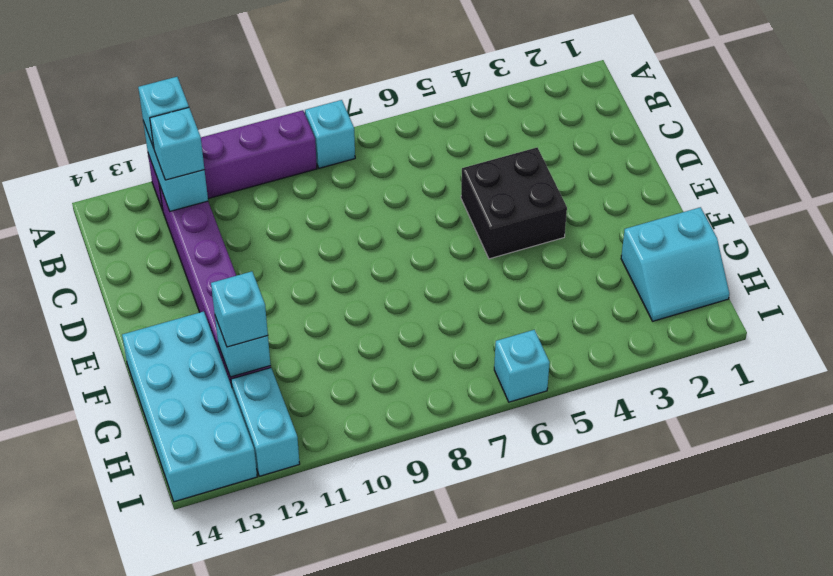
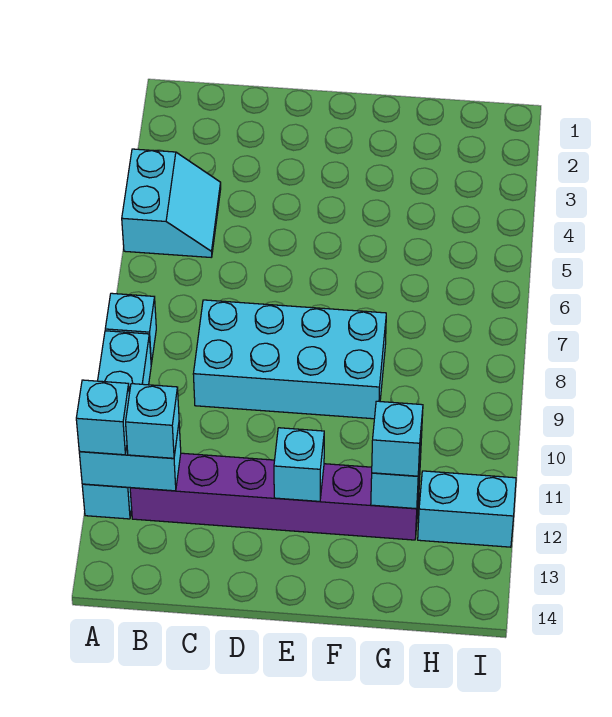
purple 1x4 brick [148,110,317,210] -> cyan 1x4 brick [82,331,151,519]
black 2x2 brick [461,147,567,259] -> none
cyan 2x4 brick [122,312,257,502] -> cyan 2x4 brick moved to [193,300,386,419]
cyan 2x2 slope [621,207,729,321] -> cyan 2x2 slope moved to [122,149,221,257]
cyan 1x1 brick [494,330,550,402] -> cyan 1x1 brick moved to [274,428,324,501]

